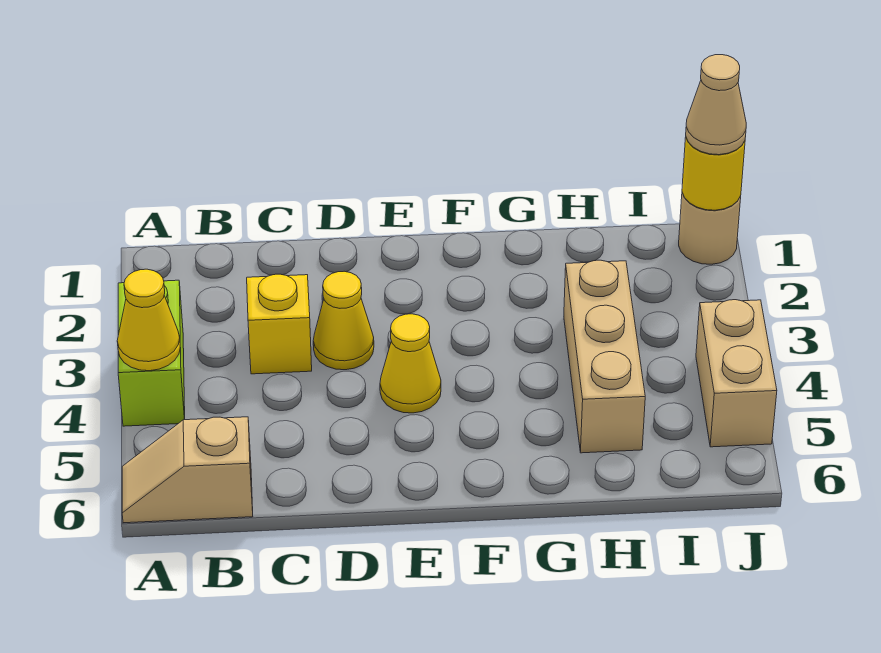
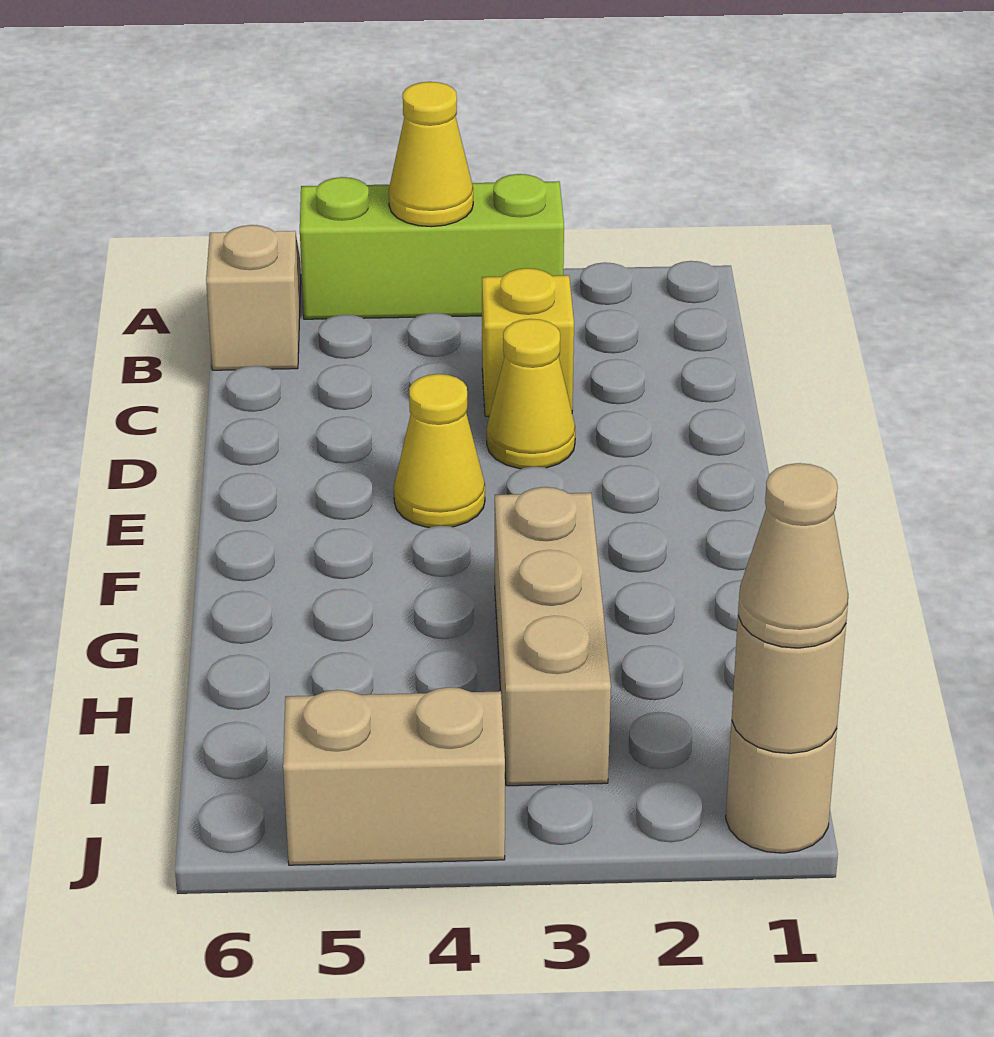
lime 1x2 brick [118,280,185,426] -> lime 1x3 brick [300,174,564,319]
tan 1x3 brick [564,260,645,453] -> tan 1x3 brick turned to [495,487,611,786]
yellow 1x1 round brick [682,137,745,210] -> tan 1x1 round brick [732,616,846,753]

